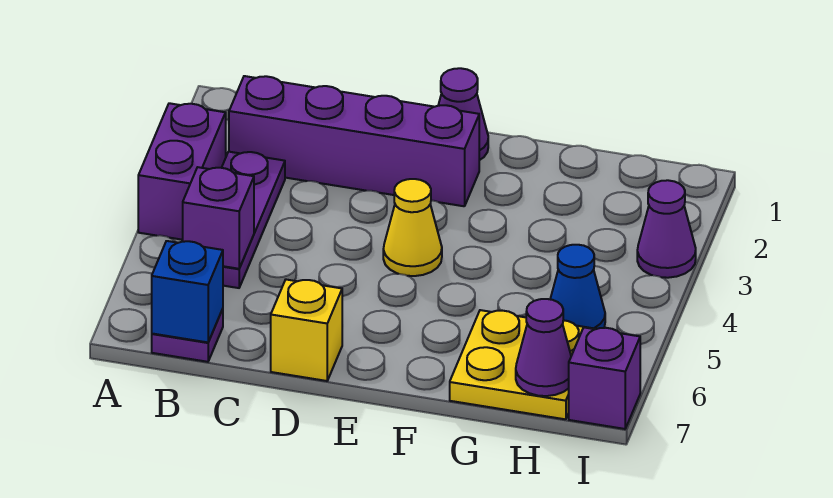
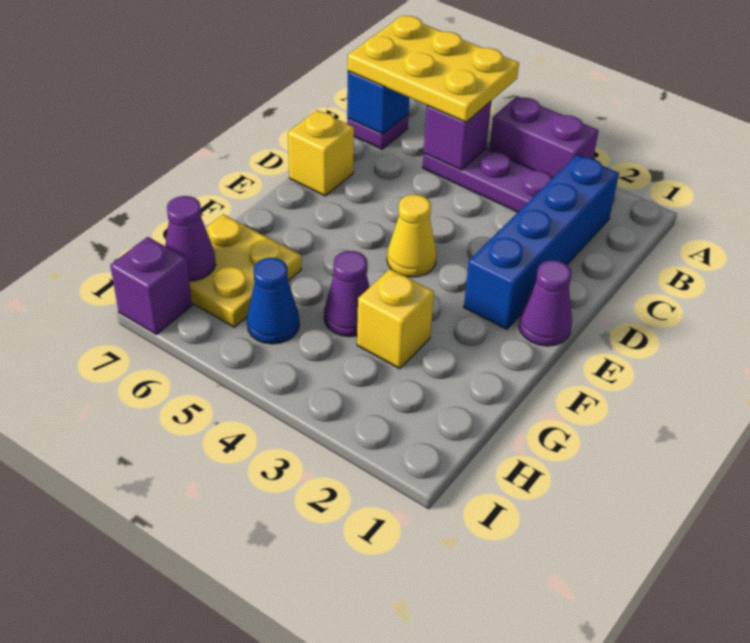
none -> yellow 2x3 plate [348,16,519,122]
purple 1x4 brick [229,76,479,206] -> blue 1x4 brick [464,155,619,329]
none -> yellow 1x1 brick [357,269,434,369]
purple 1x1 cone [637,180,696,278] -> purple 1x1 cone moved to [324,251,370,337]

